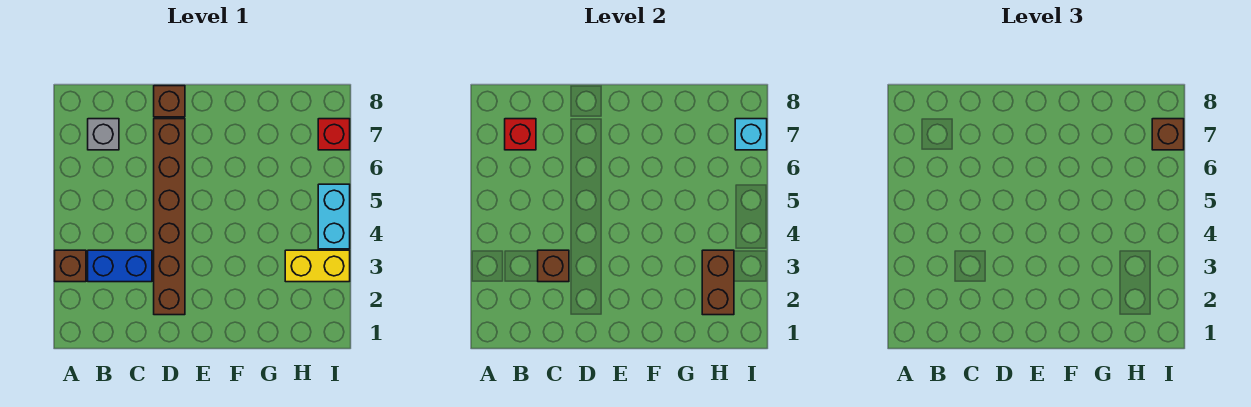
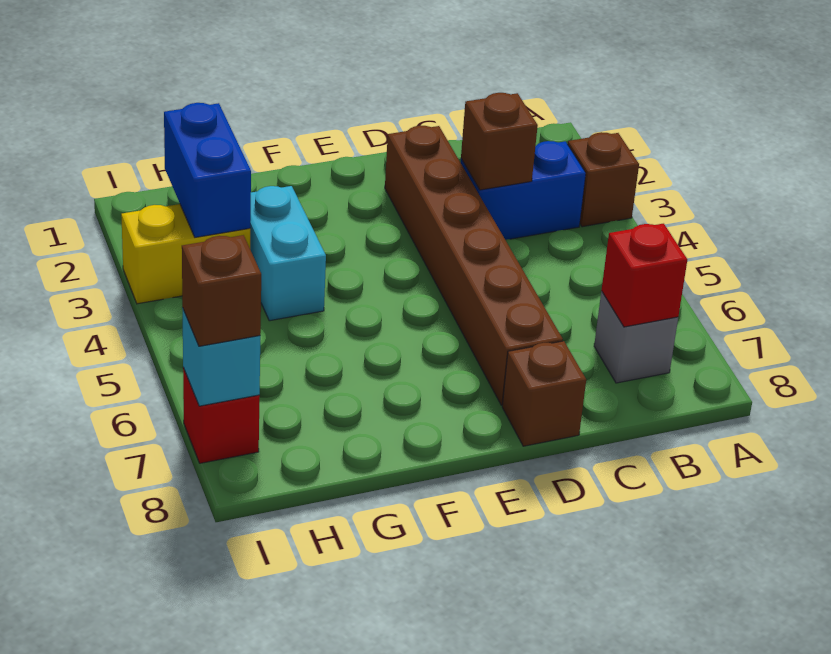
brown 1x2 brick [702,250,734,315] -> blue 1x2 brick [164,103,251,237]
cyan 1x2 brick [318,184,350,249] -> cyan 1x2 brick moved to [250,186,326,321]

